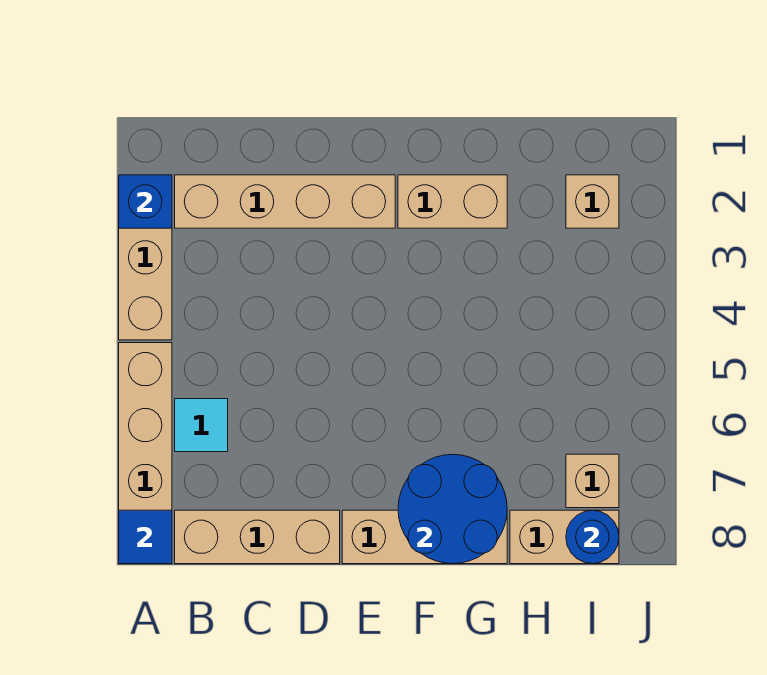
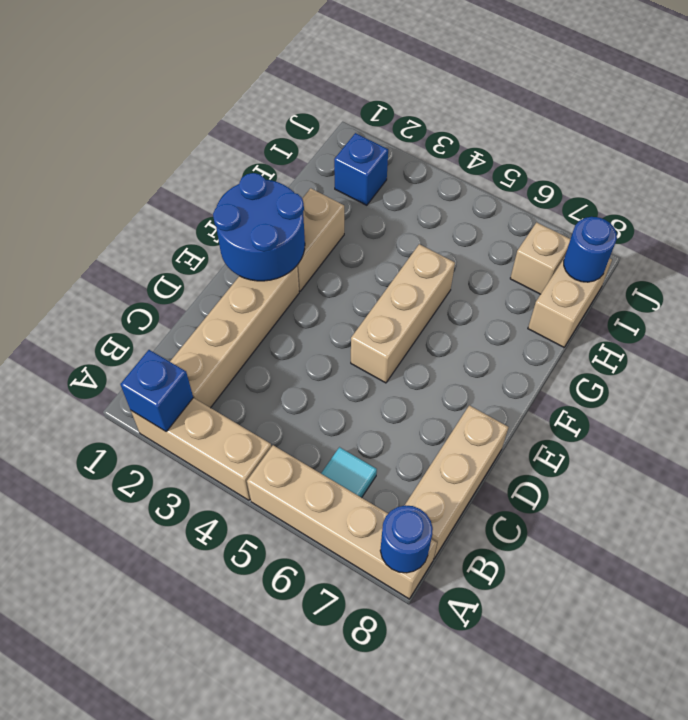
blue 1x1 tile [119,510,172,564] -> blue 1x1 round brick [380,505,433,573]
tan 1x3 brick [342,510,507,564] -> tan 1x3 brick moved to [351,244,455,383]
blue 2x2 round brick [398,454,507,564] -> blue 2x2 round brick moved to [213,173,305,281]
tan 1x1 brick [566,175,619,228] -> blue 1x1 brick [334,133,388,205]

